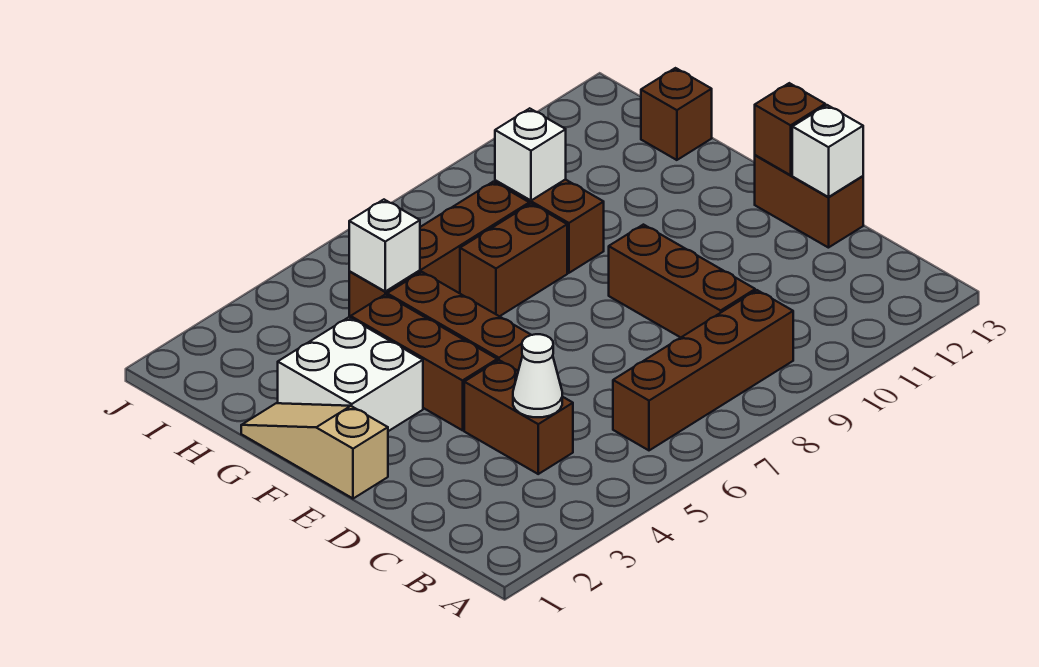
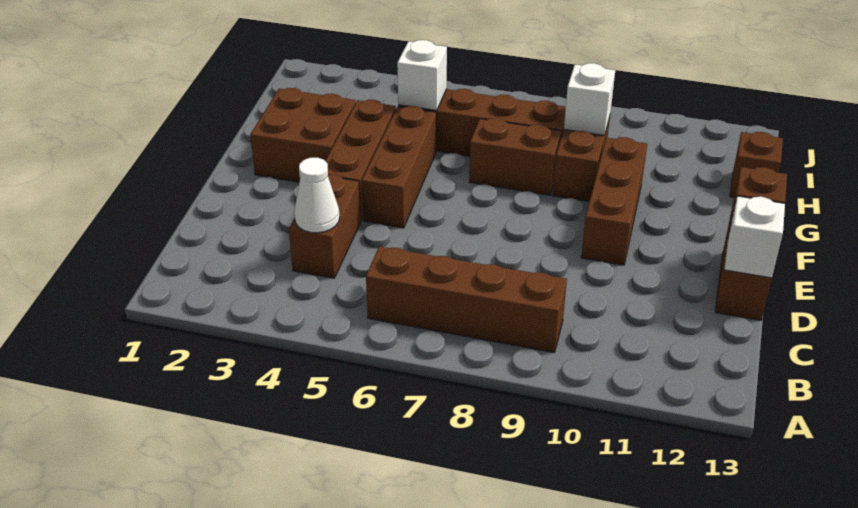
brown 1x3 brick [609,225,755,338] -> brown 1x3 brick moved to [581,137,647,265]
tan 1x3 slope [241,403,388,499] -> none
white 2x2 brick [278,317,423,431] -> brown 2x2 brick [250,88,356,182]

